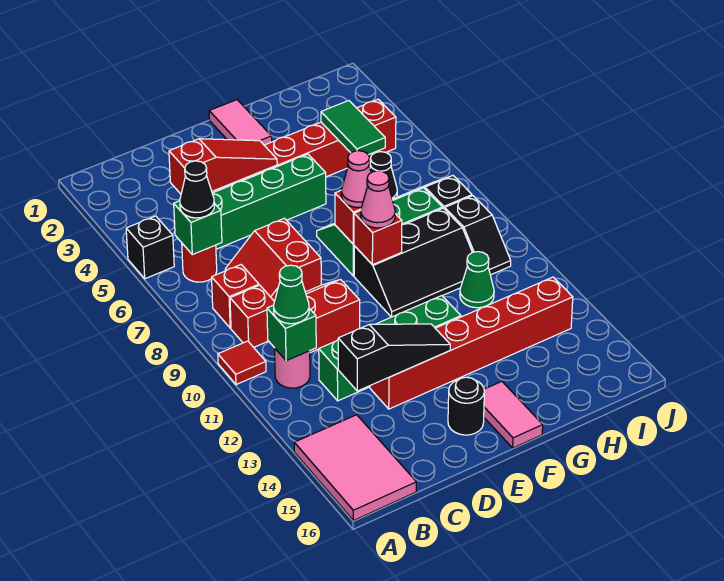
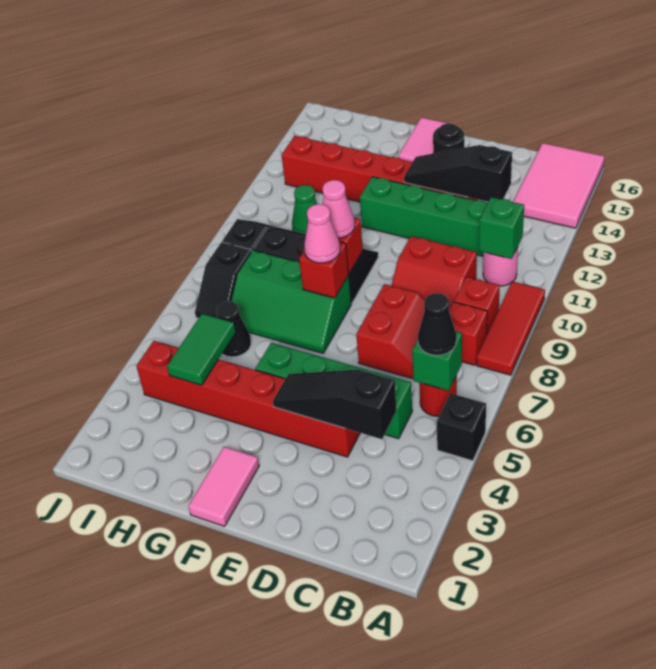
red 1x1 tile [218,341,266,385] -> red 1x3 tile [477,282,545,375]
green 1x1 cone [274,265,309,324] -> none
red 1x3 slope [169,139,277,194] -> black 1x3 slope [273,370,396,439]

